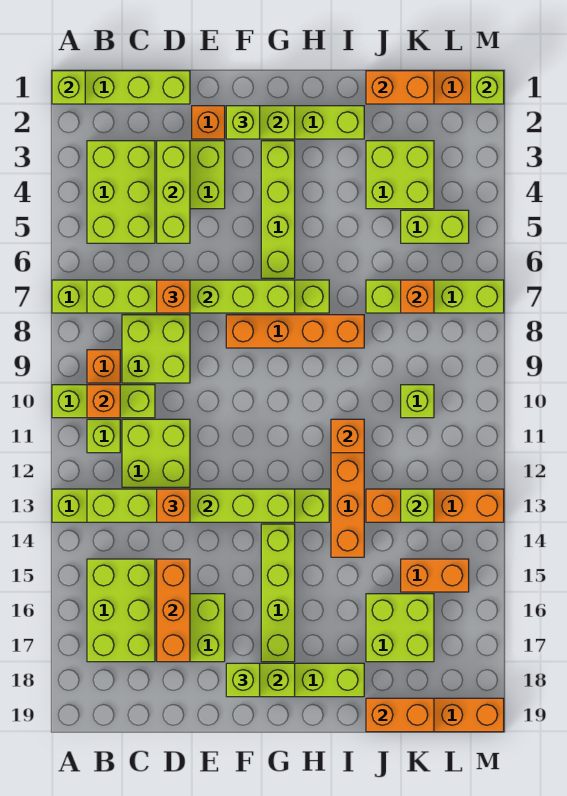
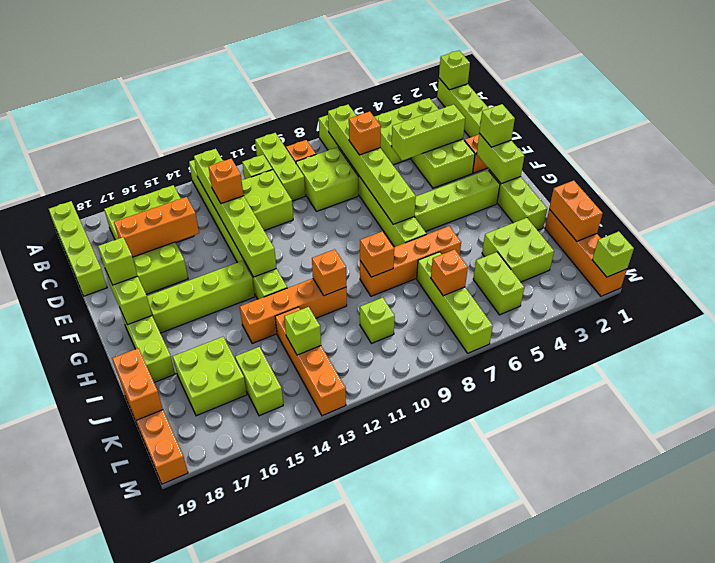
none -> lime 1x4 brick [49,201,107,296]
orange 1x1 brick [87,385,120,418] -> orange 1x1 brick moved to [360,231,394,277]
orange 1x4 brick [226,315,364,348] -> orange 1x4 brick turned to [360,226,461,296]
orange 1x2 brick [401,559,469,592] -> lime 1x2 brick [235,347,283,416]

